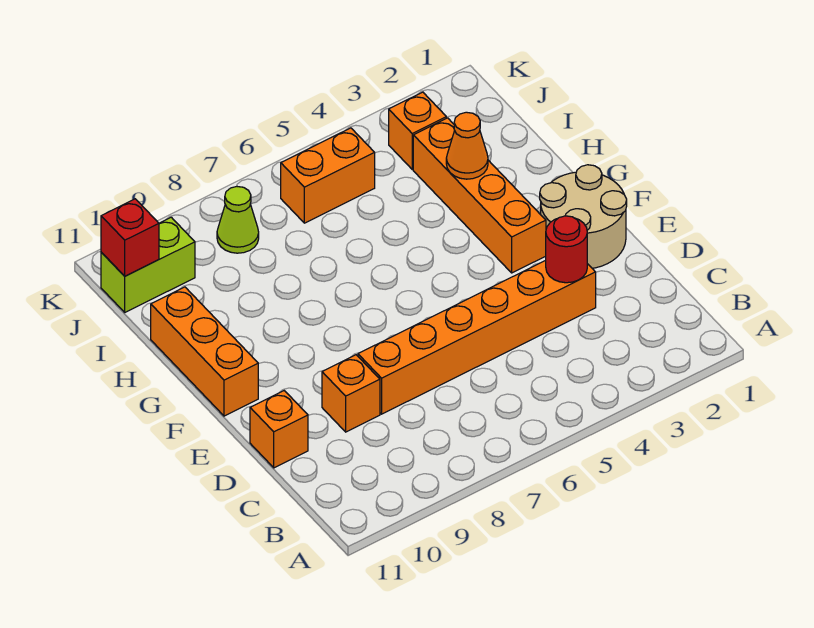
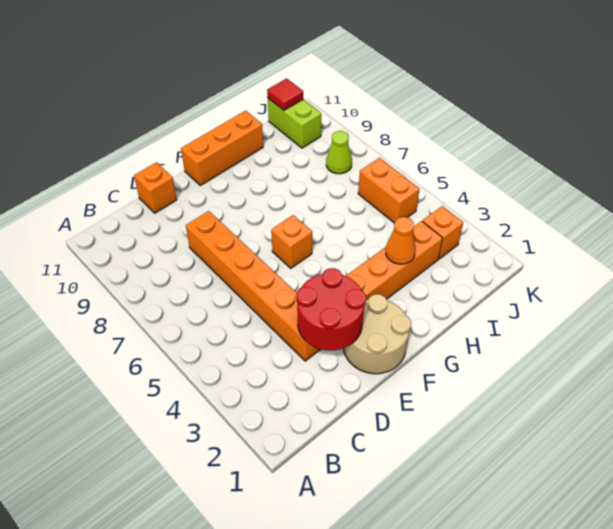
red 1x1 round brick [546,216,587,283] -> red 2x2 round brick [296,268,366,350]
orange 1x1 brick [322,355,380,432] -> orange 1x1 brick moved to [271,215,312,268]
red 1x1 brick [101,199,159,276] -> red 1x1 tile [267,78,303,110]

